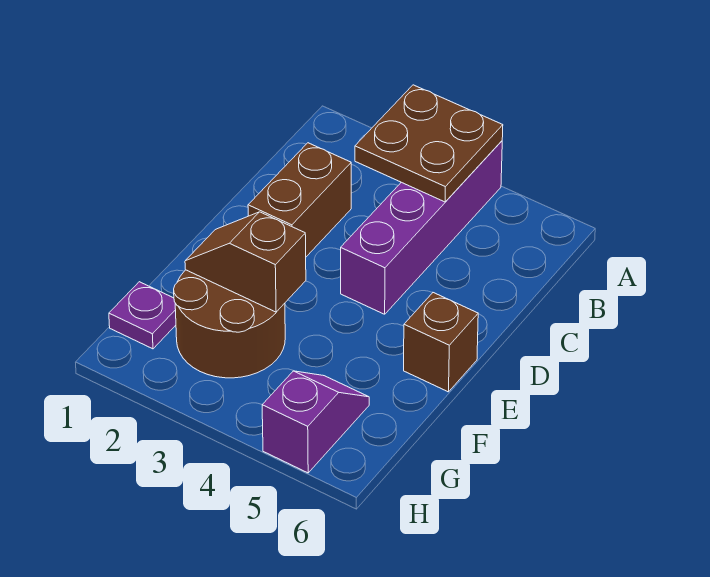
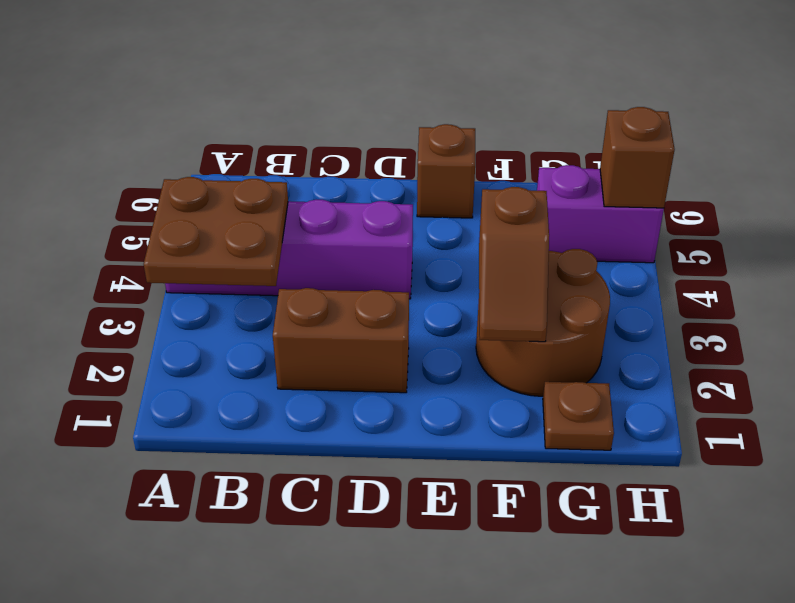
purple 1x1 plate [109,282,176,349] -> brown 1x1 plate [543,382,614,450]
purple 1x2 slope [262,371,369,473] -> purple 1x2 brick [537,165,664,263]
none -> brown 1x1 brick [600,107,675,208]

